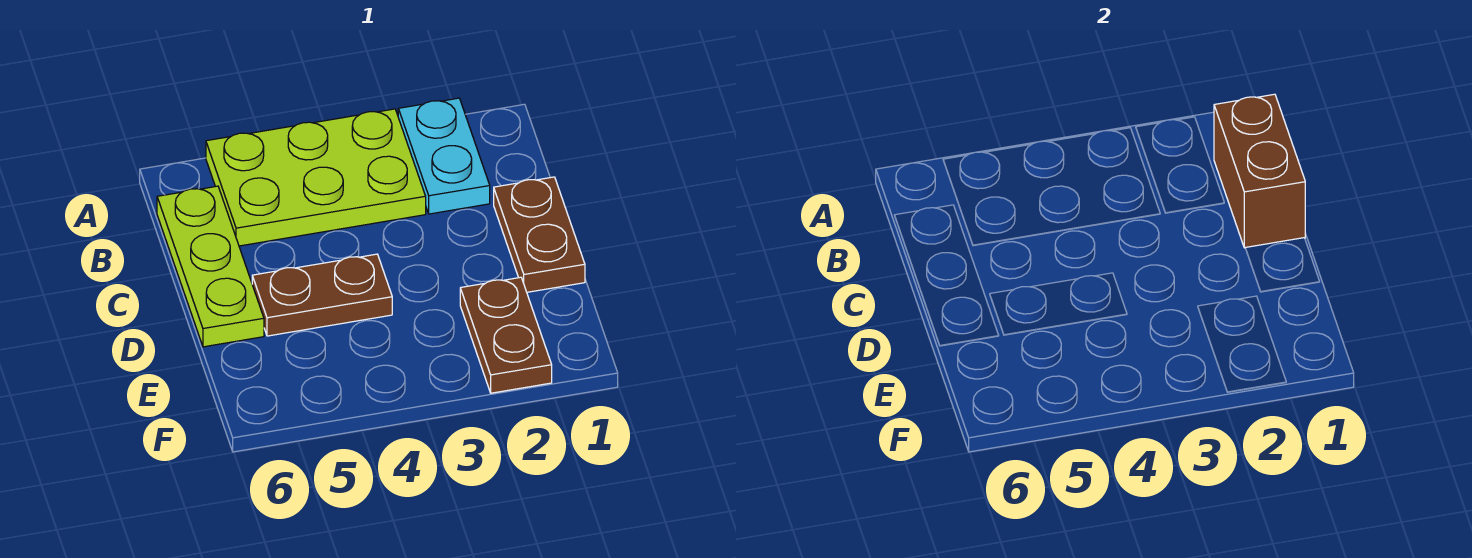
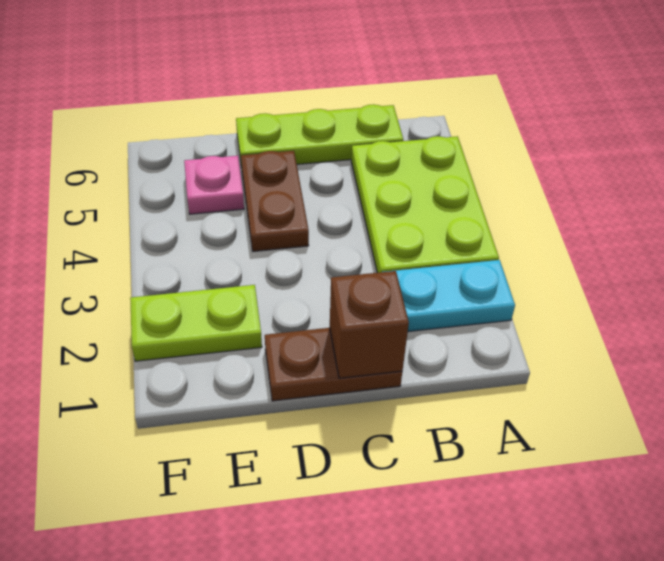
brown 1x2 brick [1214,94,1305,248] -> brown 1x1 brick [330,271,409,378]
brown 1x2 plate [460,277,552,393] -> lime 1x2 plate [130,285,262,361]
none -> pink 1x1 plate [184,156,244,214]

